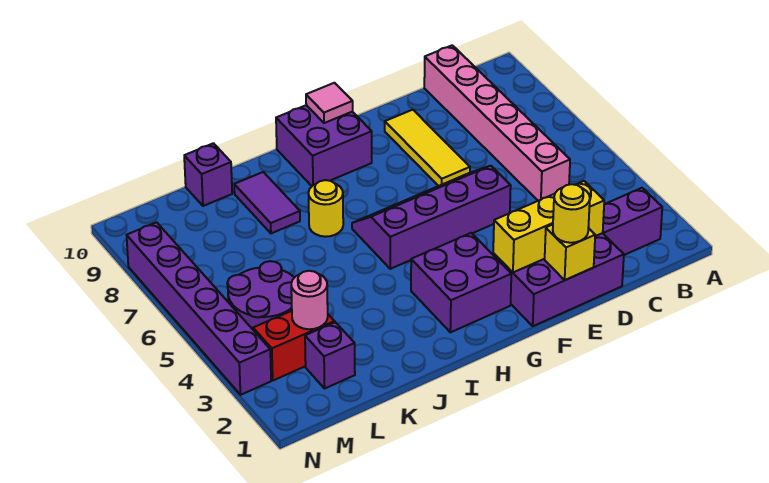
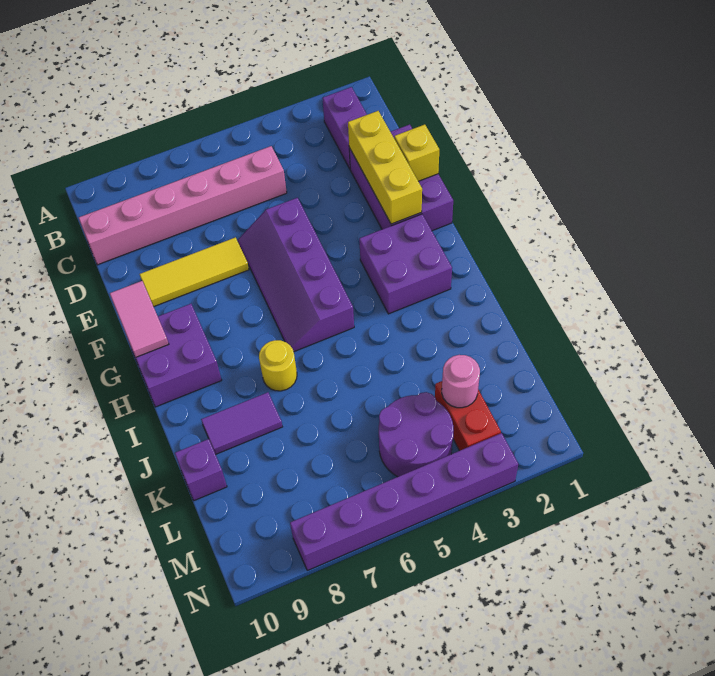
yellow 1x1 round brick [553,184,590,243] -> none
pink 1x1 tile [306,83,353,123] -> pink 1x2 tile [110,281,169,357]
purple 1x1 brick [305,322,355,388] -> none

